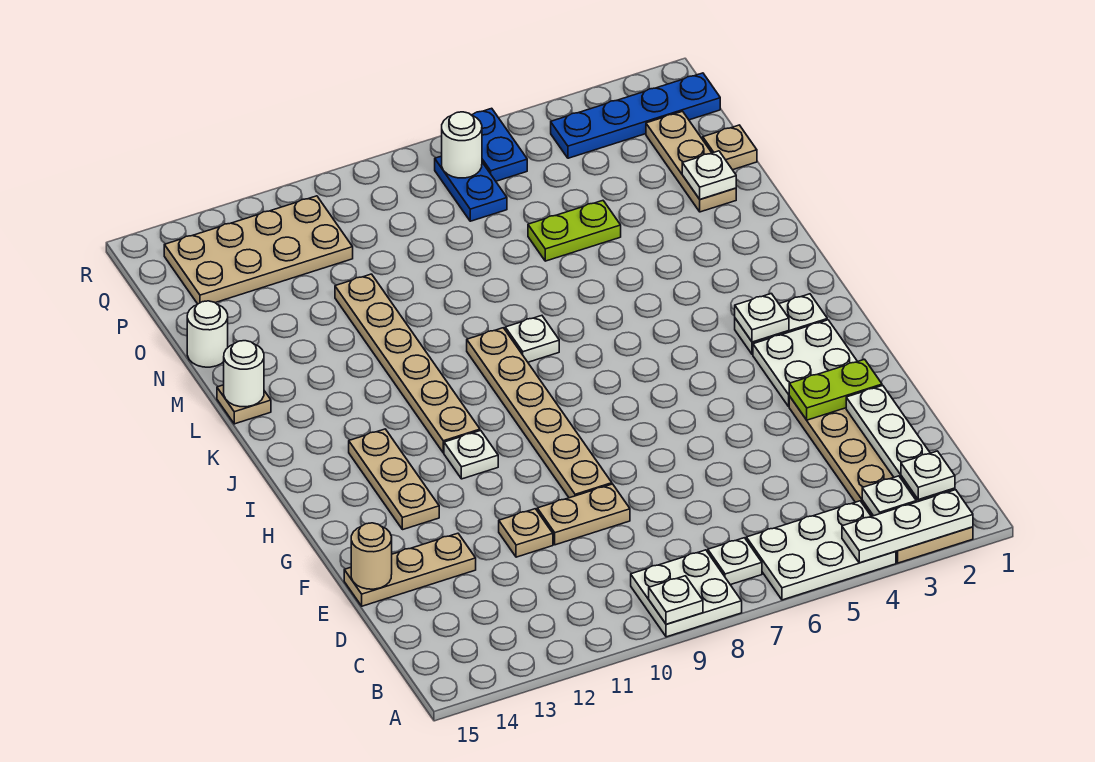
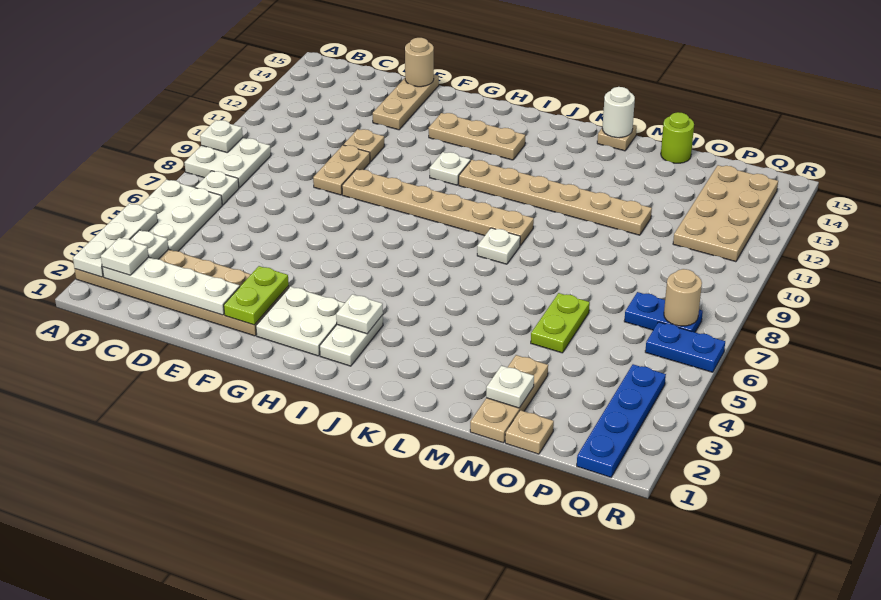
tan 1x3 plate [646,111,736,212] -> tan 1x3 plate turned to [470,355,548,443]
white 1x1 round brick [187,301,228,367] -> lime 1x1 round brick [661,112,694,163]
white 1x1 round brick [442,112,482,178] -> tan 1x1 round brick [664,269,702,326]

